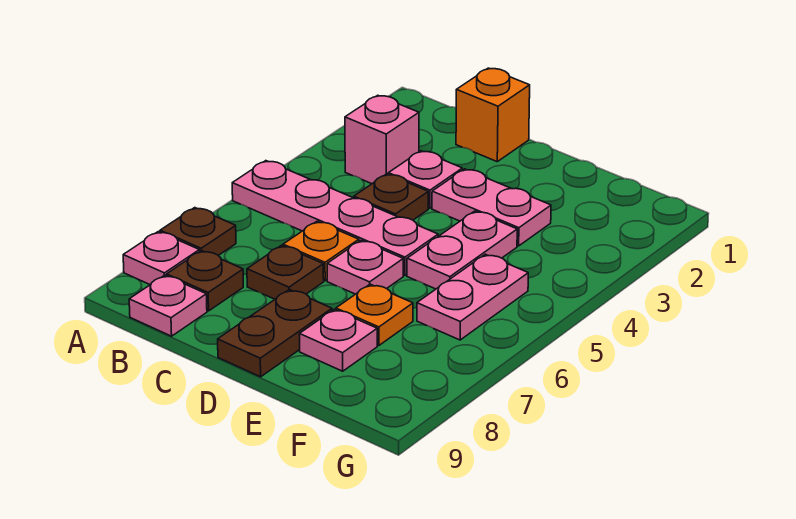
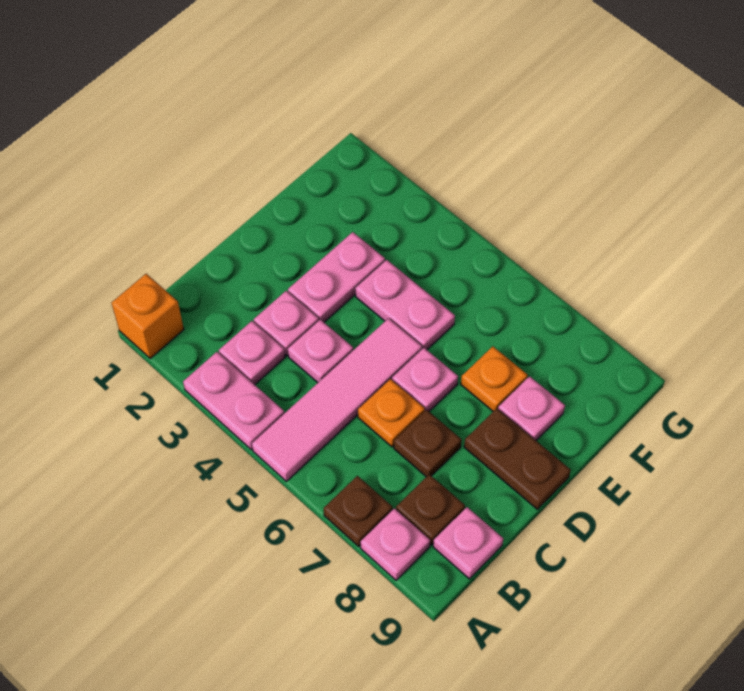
pink 1x4 plate [232,161,438,275] -> pink 1x4 tile [252,318,422,481]
pink 1x1 brick [345,95,419,184] -> pink 1x1 plate [219,321,285,385]
orange 1x1 brick [456,68,530,162] -> orange 1x1 brick moved to [112,274,184,359]
brown 1x1 plate [354,174,428,220] -> pink 1x1 plate [288,320,353,383]
pink 1x2 plate [417,254,528,340] -> pink 1x2 plate moved to [183,352,284,450]

